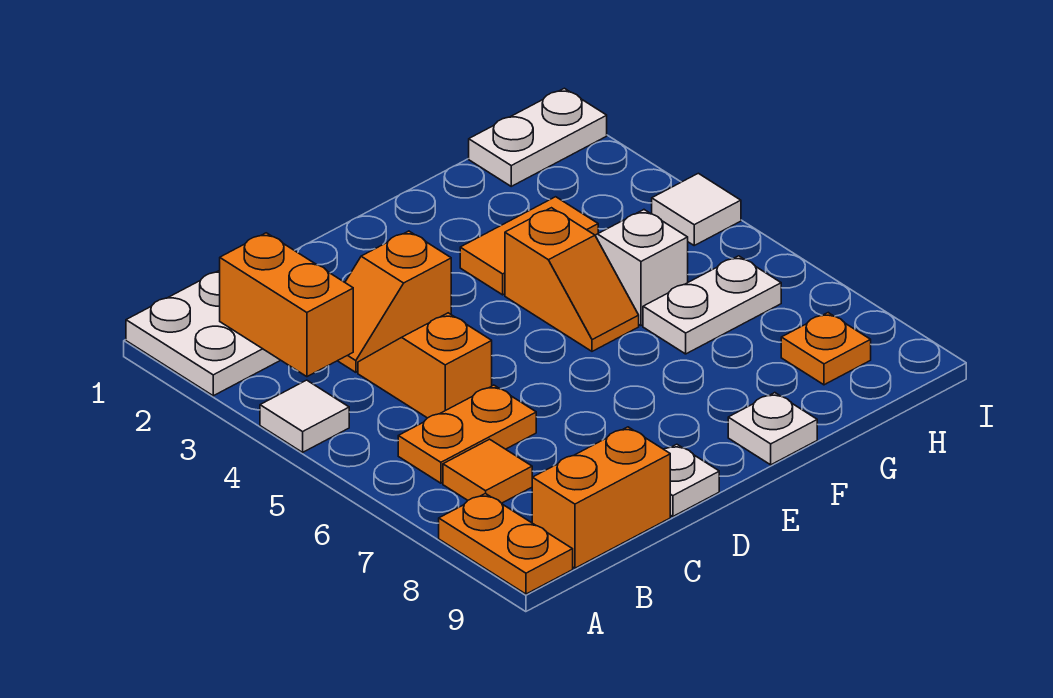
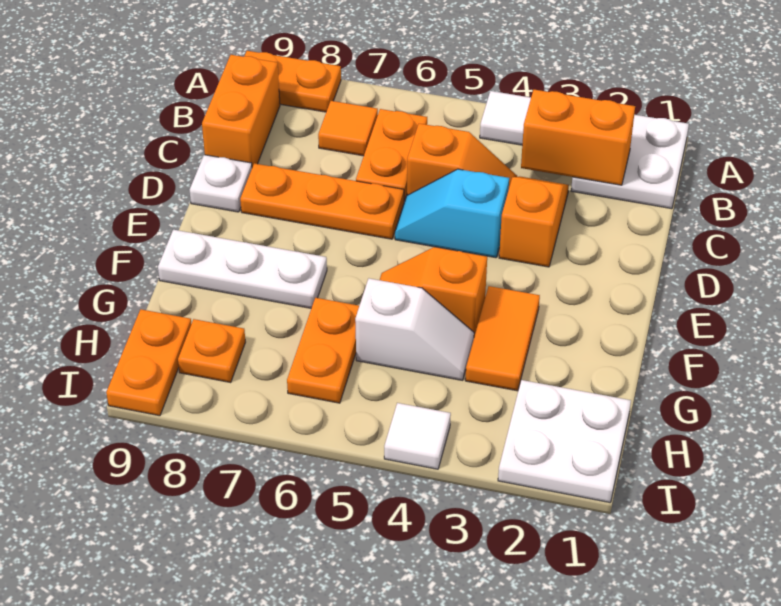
none -> cyan 1x2 slope [395,169,509,258]
none -> orange 1x3 plate [240,163,404,239]
white 1x1 plate [728,393,817,465] -> white 1x3 plate [158,230,327,308]
white 1x2 plate [643,256,781,354] -> orange 1x2 plate [287,298,359,403]
white 1x2 plate [469,88,607,186] -> white 2x2 plate [498,380,631,502]
none -> orange 1x2 plate [106,309,191,416]

